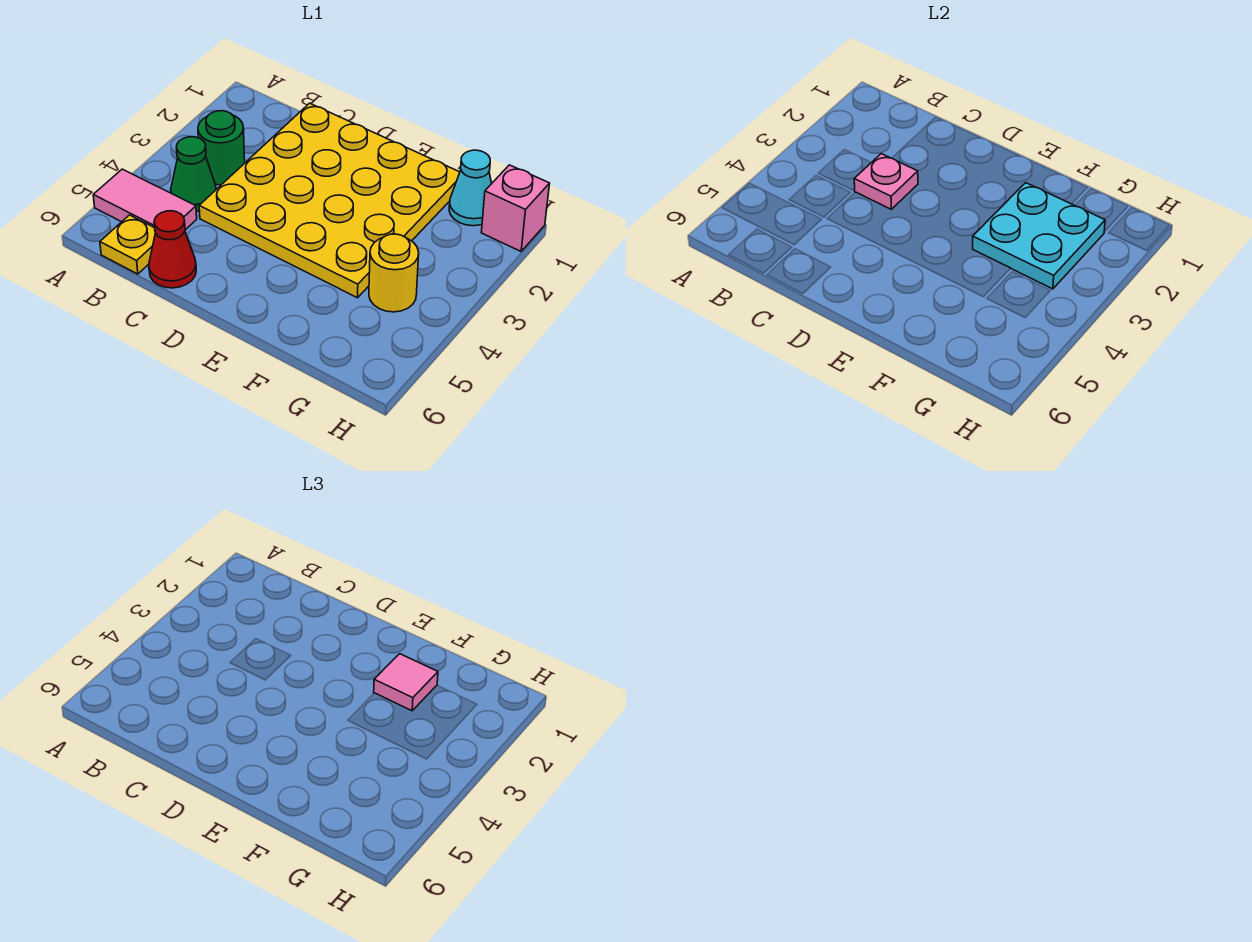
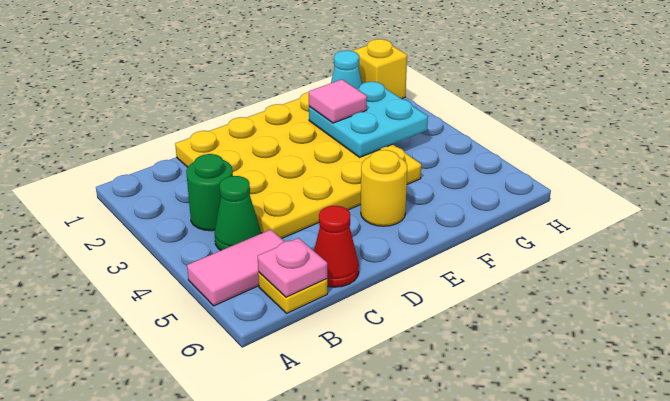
pink 1x1 plate [854,154,918,209] -> pink 1x1 plate moved to [258,238,327,297]
yellow 1x1 round brick [369,234,419,312] -> yellow 1x1 round brick moved to [361,150,407,226]
pink 1x1 brick [481,165,550,251] -> yellow 1x1 brick [353,39,407,99]

